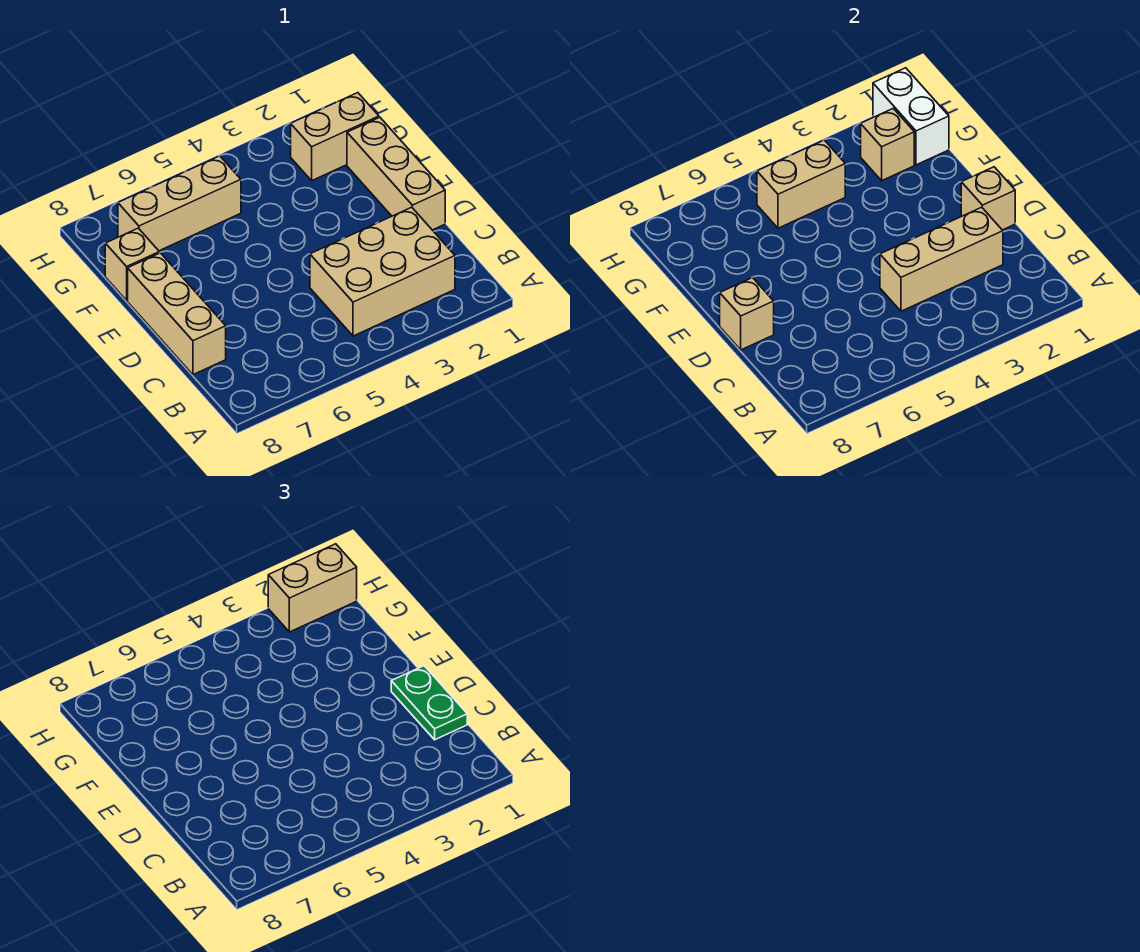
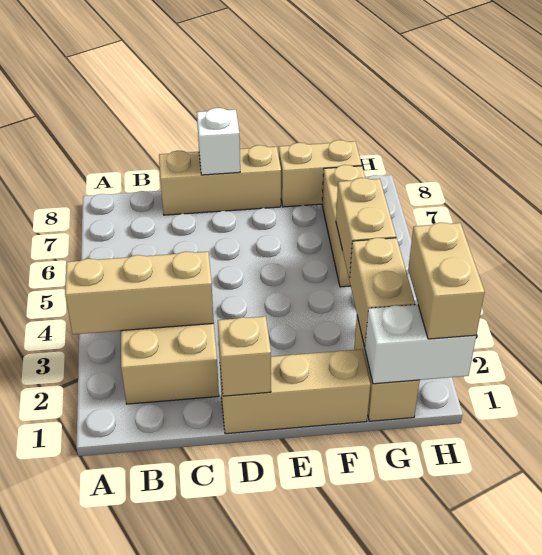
green 1x2 plate [391,666,467,740] -> none
tan 1x3 brick [880,207,1003,311] -> tan 1x3 brick turned to [65,251,214,334]
tan 1x1 brick [720,278,774,350] -> white 1x1 brick [197,108,240,175]
tan 1x1 brick [105,228,159,300] -> tan 1x2 brick [279,140,362,207]
tan 1x1 brick [861,108,914,181] -> tan 1x2 brick [349,238,415,347]

